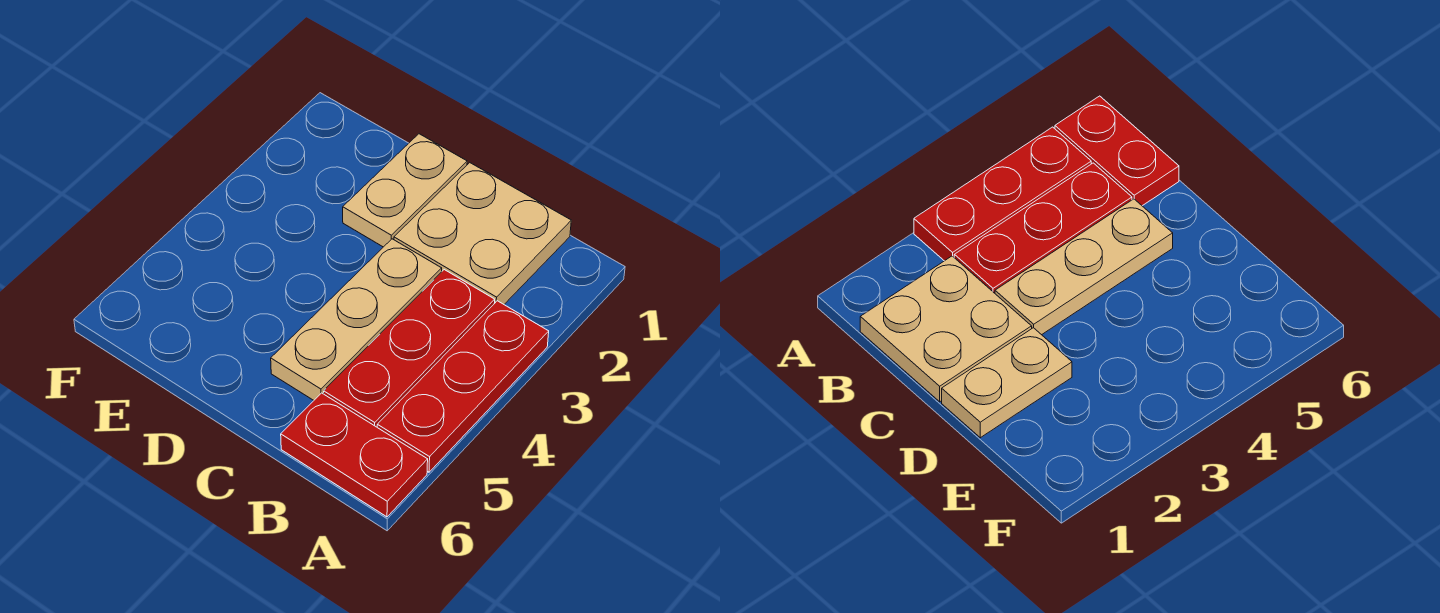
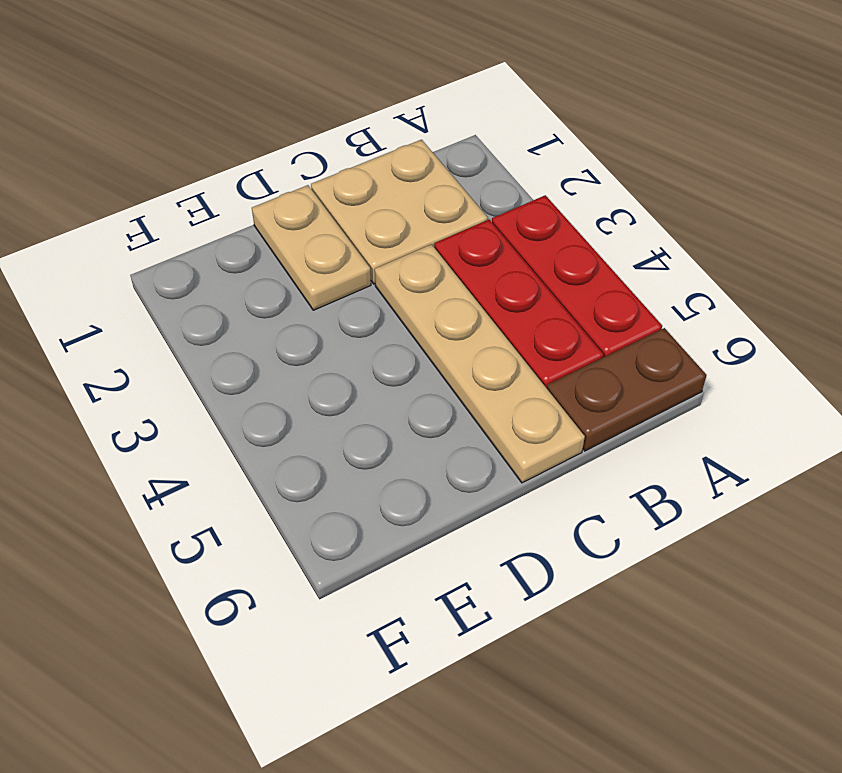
red 1x2 plate [281,393,428,517] -> brown 1x2 plate [547,328,707,451]
tan 1x3 plate [271,239,442,400] -> tan 1x4 plate [375,244,585,483]

